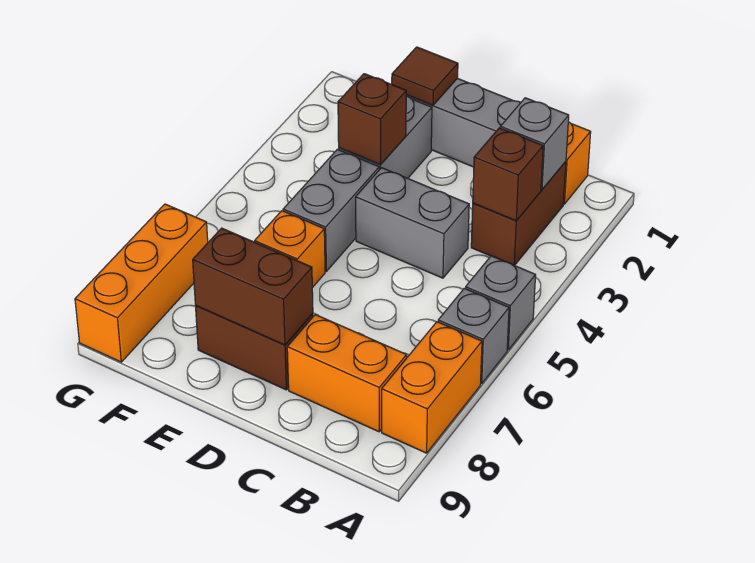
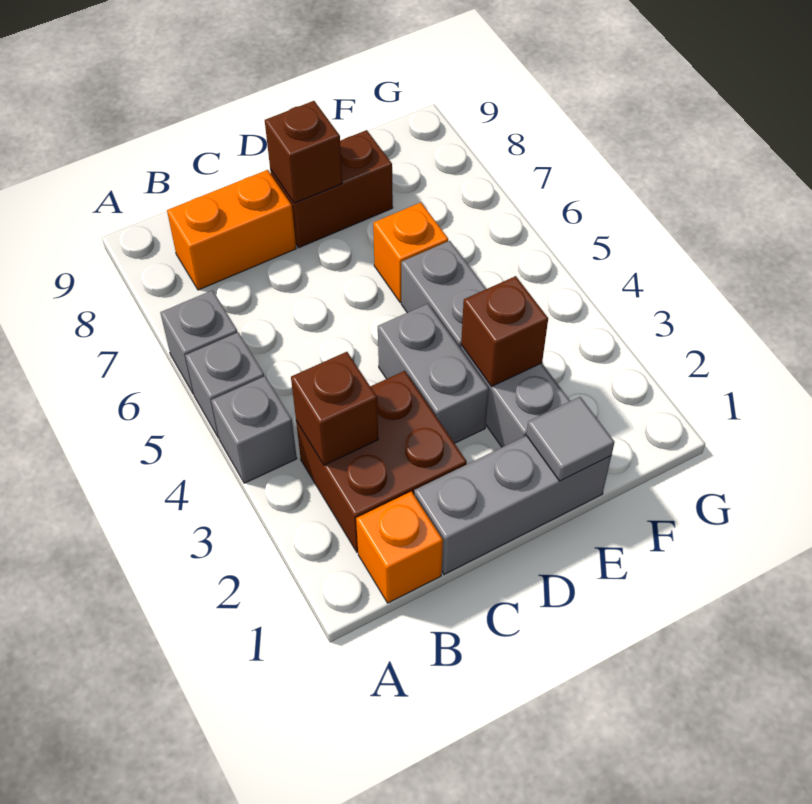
orange 1x2 brick [382,322,482,453] -> none
brown 1x2 brick [471,161,566,265] -> brown 2x2 brick [296,371,467,552]
grey 1x1 brick [500,98,569,190] -> grey 1x1 brick moved to [211,376,297,483]
grey 1x2 brick [356,168,469,278] -> grey 1x2 brick turned to [378,304,489,443]
brown 1x2 brick [193,228,313,345] -> brown 1x1 brick [265,101,342,203]
brown 1x1 tile [392,47,458,105] -> grey 1x1 tile [526,397,615,481]
orange 1x3 brick [75,204,208,362] -> none

